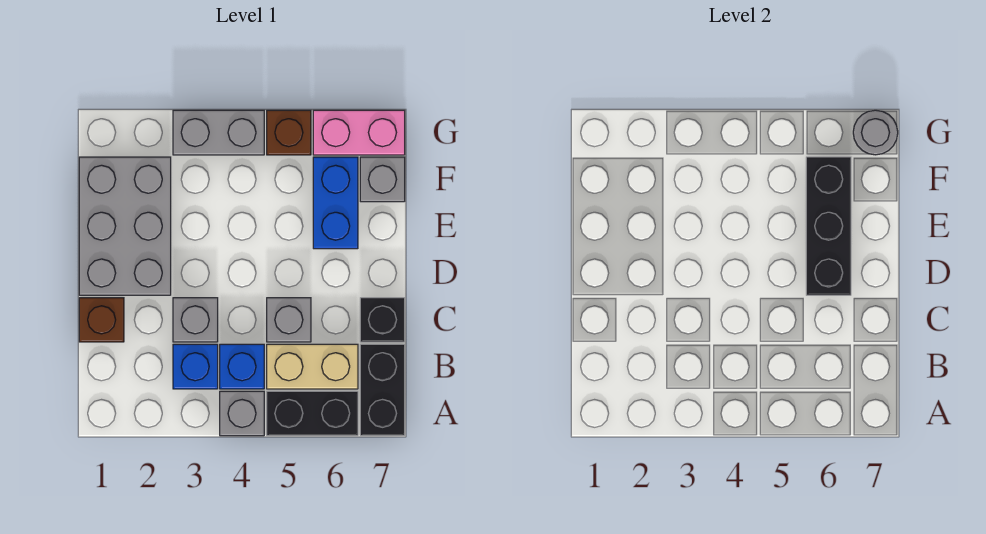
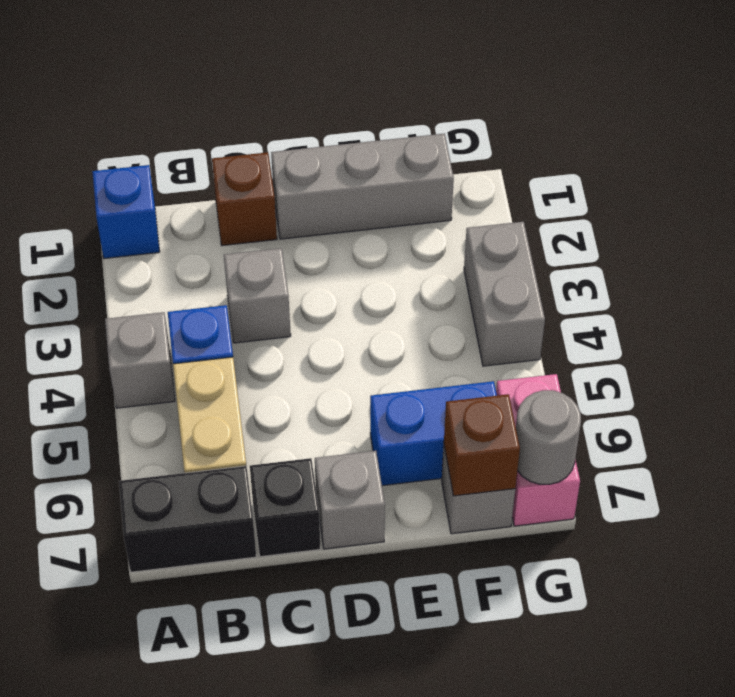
black 1x2 brick [267,391,358,436] -> none
blue 1x1 brick [173,344,218,389] -> blue 1x1 brick moved to [92,165,160,258]
grey 1x1 brick [267,298,311,342] -> grey 1x1 brick moved to [315,451,385,549]
grey 2x3 brick [79,157,171,295] -> grey 1x3 brick [271,134,454,239]
black 1x3 brick [806,157,851,295] -> none
brown 1x1 brick [267,110,311,155] -> brown 1x1 brick moved to [444,394,520,496]

